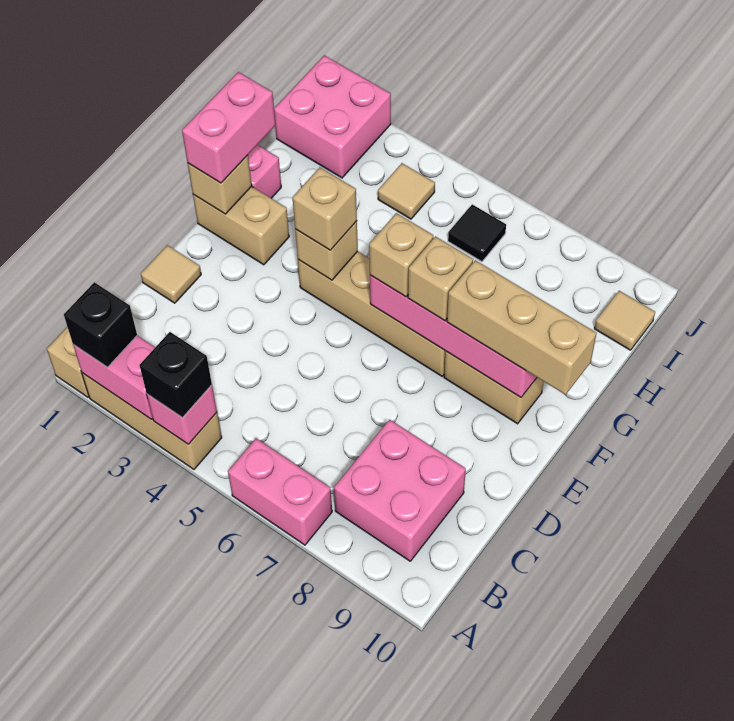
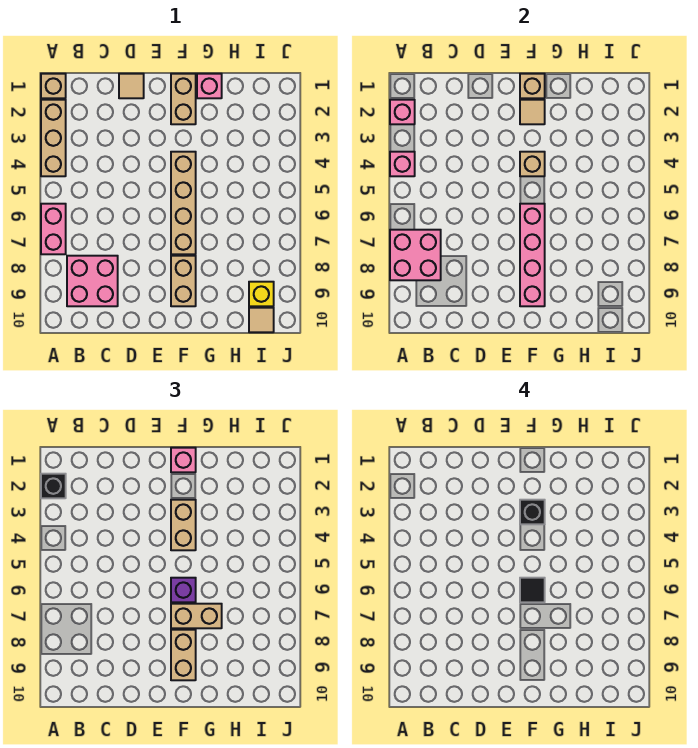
pink 1x2 brick [73,336,155,419] -> pink 1x1 brick [390,100,415,124]
black 1x1 brick [139,332,212,417] -> black 1x1 brick moved to [520,500,545,524]
pink 1x2 brick [182,72,276,183] -> pink 1x1 brick [171,448,196,472]
tan 1x1 brick [292,167,357,250] -> tan 1x2 brick [171,500,196,550]
tan 1x1 brick [369,213,433,297] -> purple 1x1 brick [171,578,196,602]
tan 1x1 brick [408,237,473,321] -> tan 1x2 brick [171,604,222,628]
tan 1x3 brick [447,260,597,395] -> tan 1x2 brick [171,630,196,680]
pink 2x2 brick [274,55,391,178] -> pink 2x2 brick moved to [390,230,441,280]
tan 1x1 tile [378,163,435,219] -> tan 1x1 tile moved to [520,100,545,124]
black 1x1 tile [448,204,506,261] -> black 1x1 tile moved to [520,578,545,602]
none -> yellow 1x1 brick [249,282,274,306]

